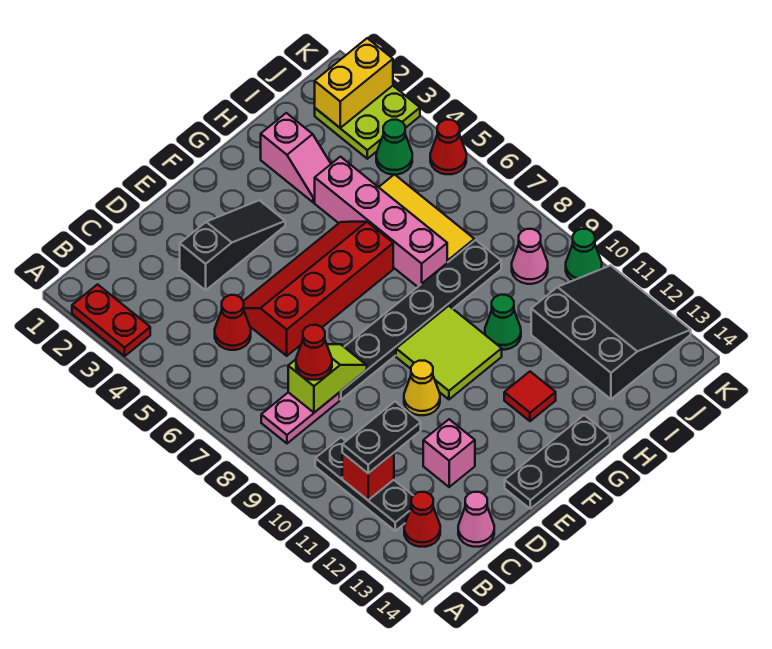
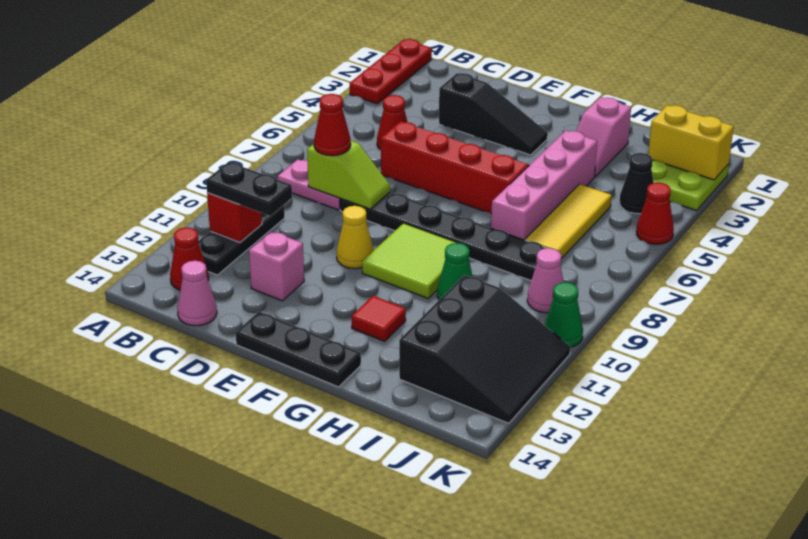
red 1x2 plate [72,284,150,356] -> red 1x3 plate [350,39,432,104]
green 1x1 cone [376,120,412,175] -> black 1x1 cone [620,153,654,214]

